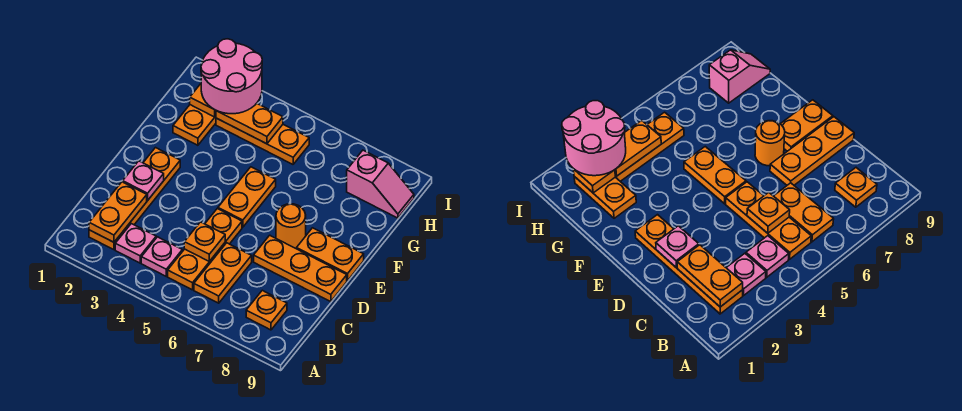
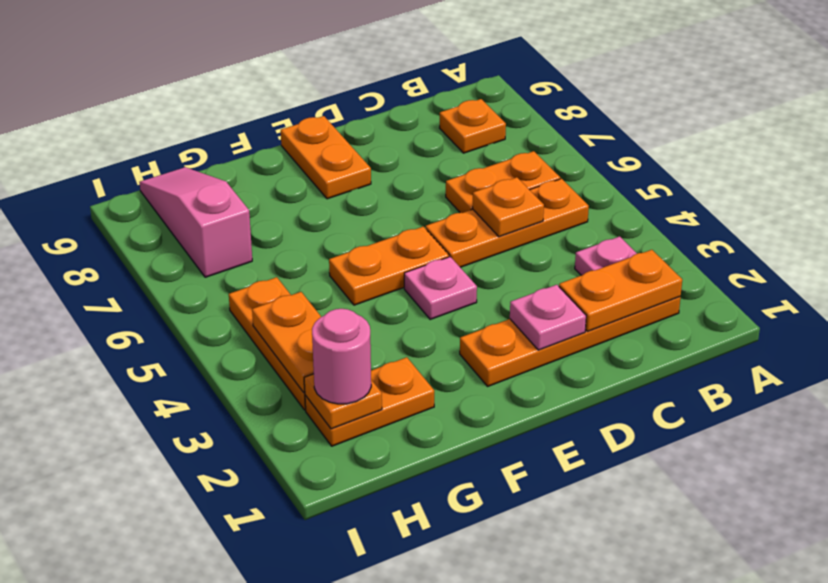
pink 1x1 plate [141,237,182,276] -> pink 1x1 plate moved to [404,257,477,319]
orange 1x3 plate [254,235,347,302] -> none
orange 1x1 round brick [276,204,306,249] -> none
pink 2x2 round brick [201,39,262,114] -> pink 1x1 round brick [312,309,371,404]
pink 1x2 slope [347,150,414,218] -> pink 1x3 slope [139,167,252,277]

